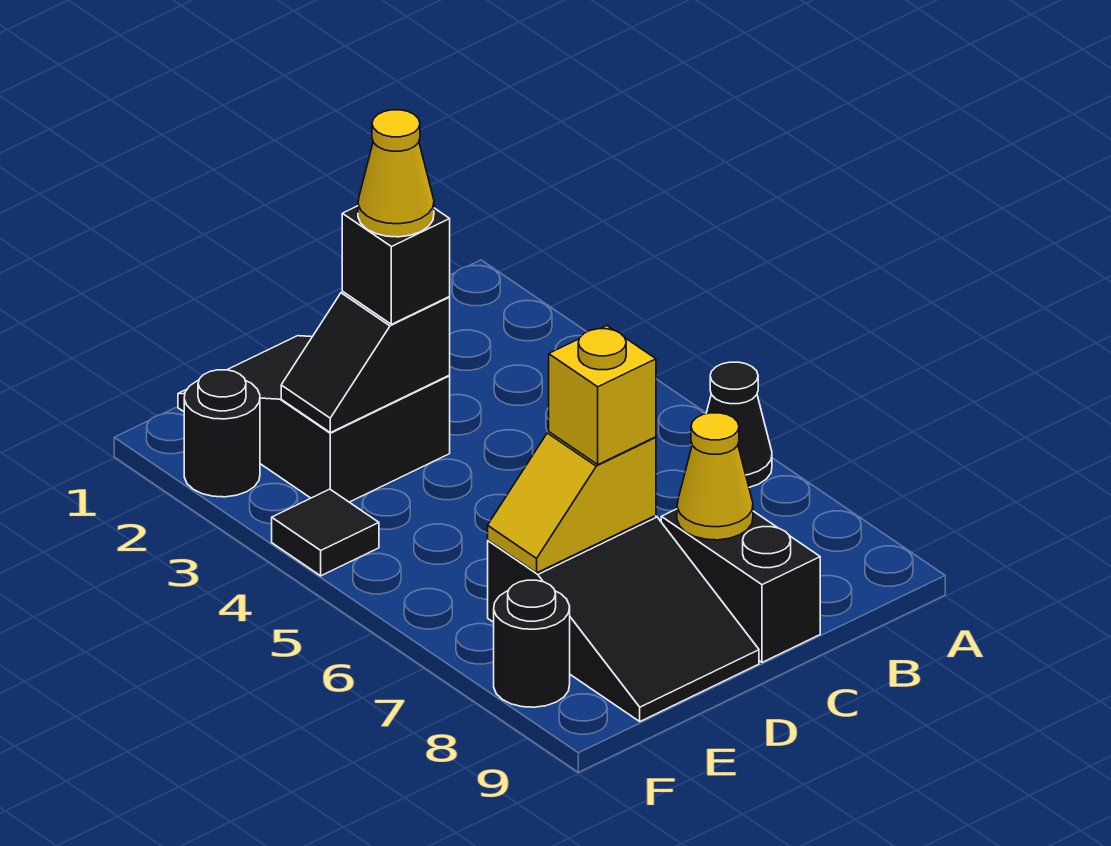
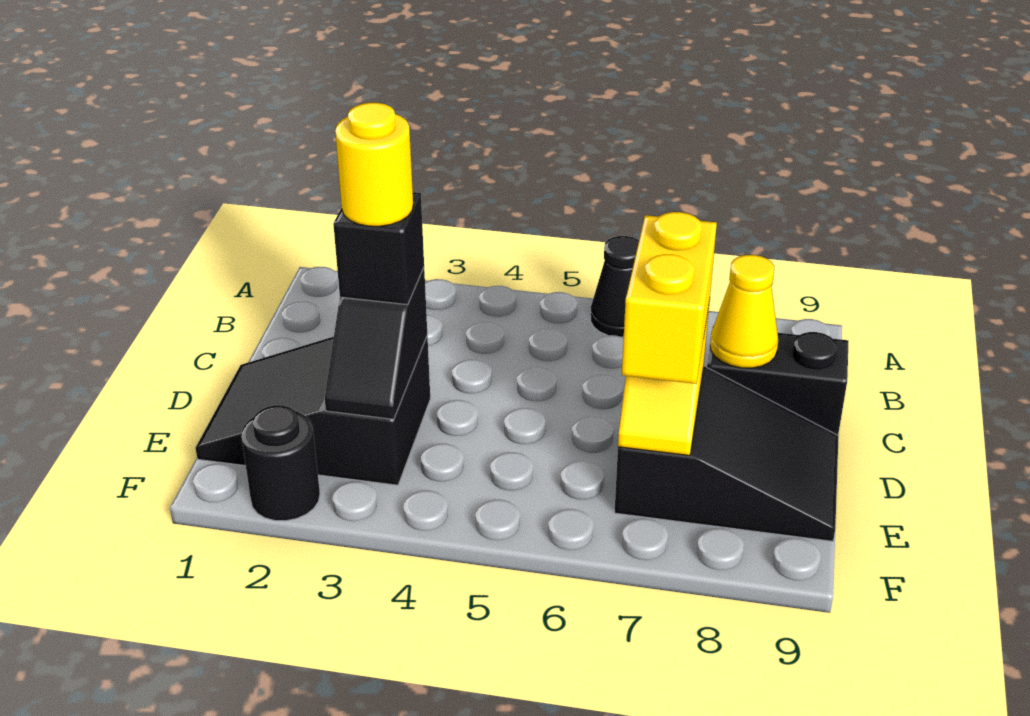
yellow 1x1 cone [358,110,434,237] -> yellow 1x1 round brick [335,103,413,226]
yellow 1x1 brick [549,326,656,464] -> yellow 1x2 brick [622,212,717,384]
black 1x1 tile [272,489,379,576] -> none
black 1x1 round brick [494,580,570,707] -> none

